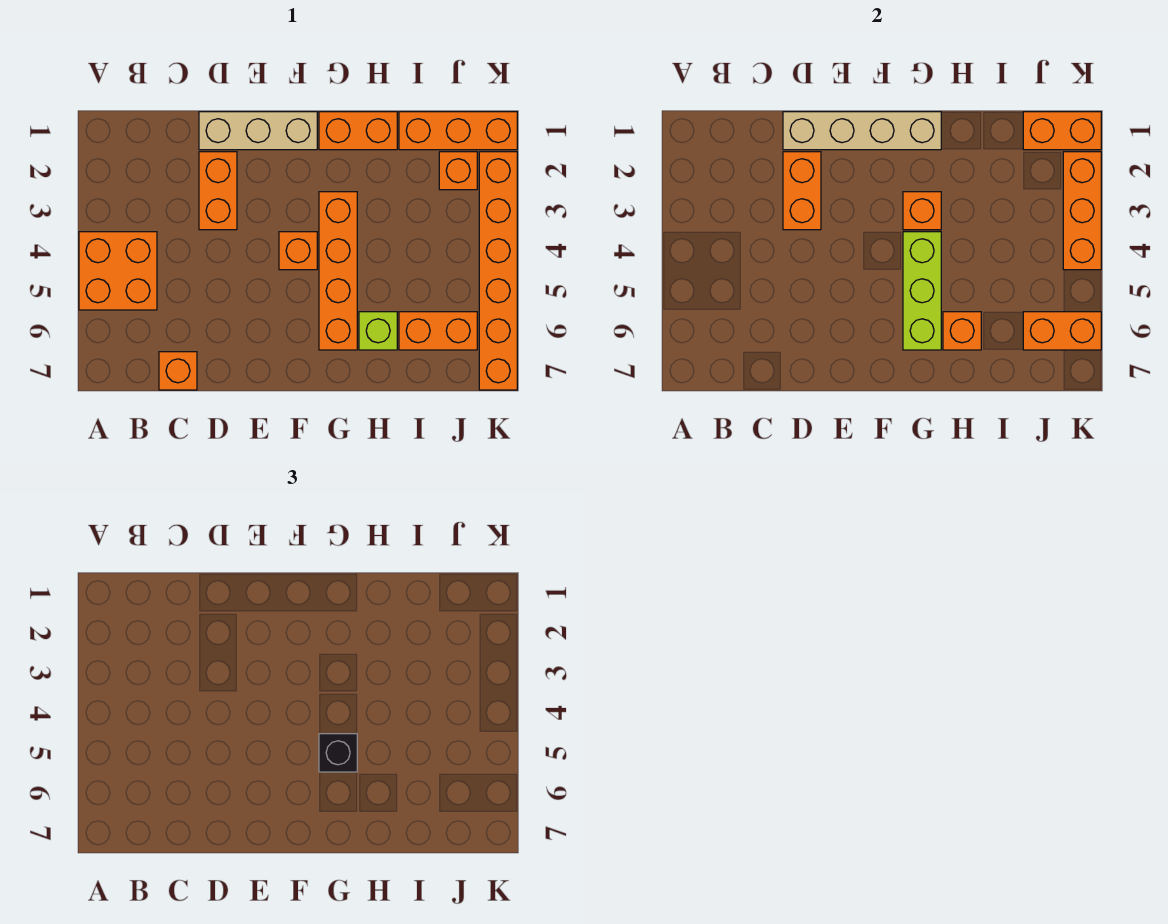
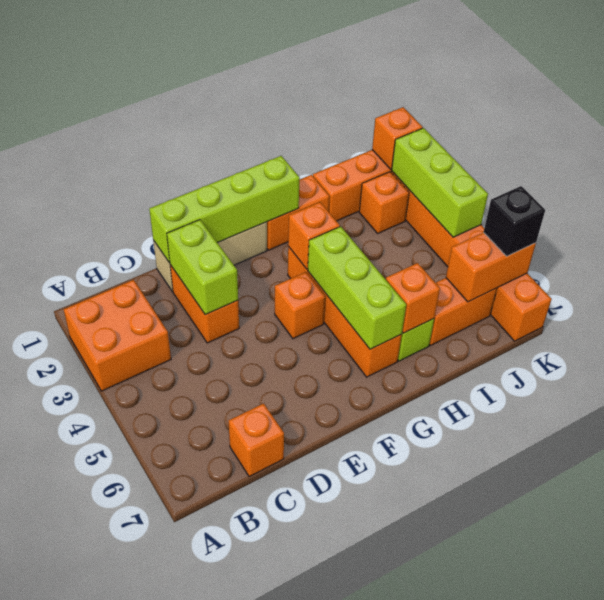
orange 2x2 brick [79,232,157,310] -> orange 2x2 brick moved to [64,280,171,391]
tan 1x4 brick [783,112,941,150] -> lime 1x4 brick [149,156,300,263]
orange 1x2 brick [783,152,821,230] -> lime 1x2 brick [167,220,238,315]
black 1x1 brick [319,734,357,772] -> black 1x1 brick moved to [484,186,545,256]
orange 1x2 brick [1023,112,1101,150] -> orange 1x1 brick [372,107,423,169]
orange 1x3 brick [1063,152,1101,270] -> lime 1x3 brick [391,128,488,237]

